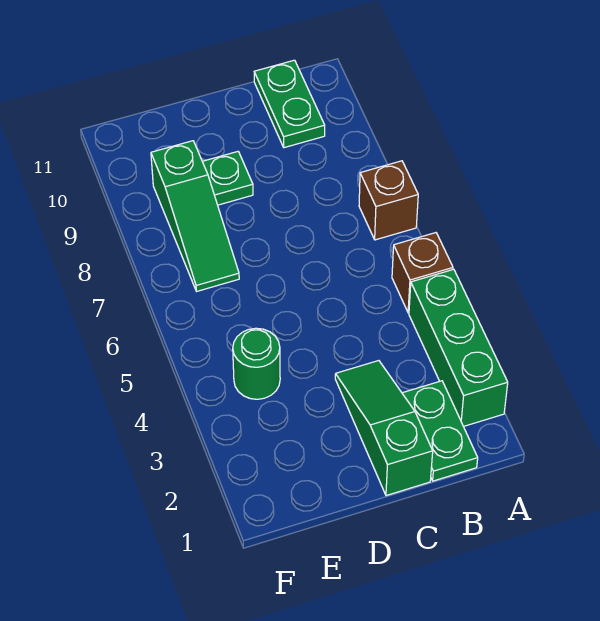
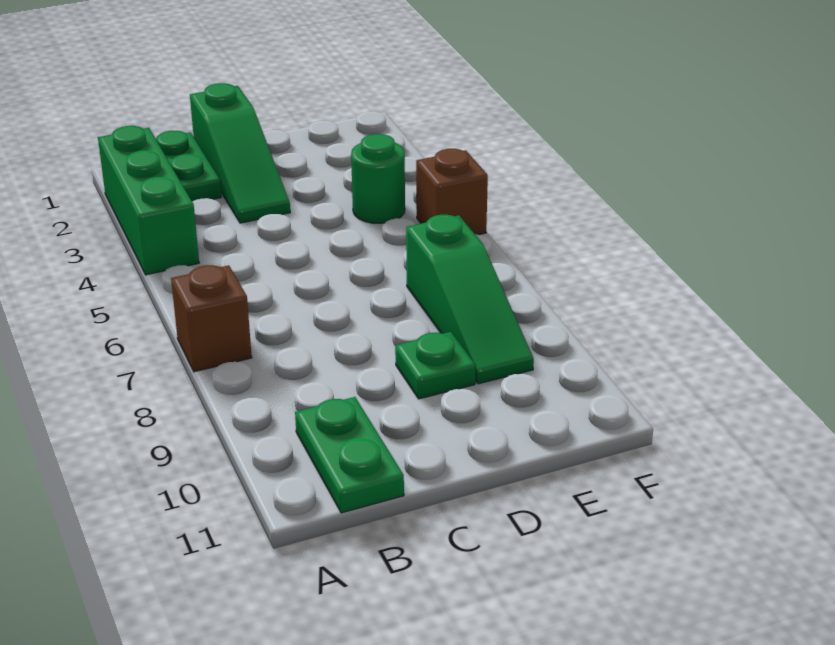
brown 1x1 brick [392,233,453,313] -> brown 1x1 brick moved to [416,149,488,235]
green 1x3 slope [151,141,239,291] -> green 1x3 slope turned to [406,215,534,384]

